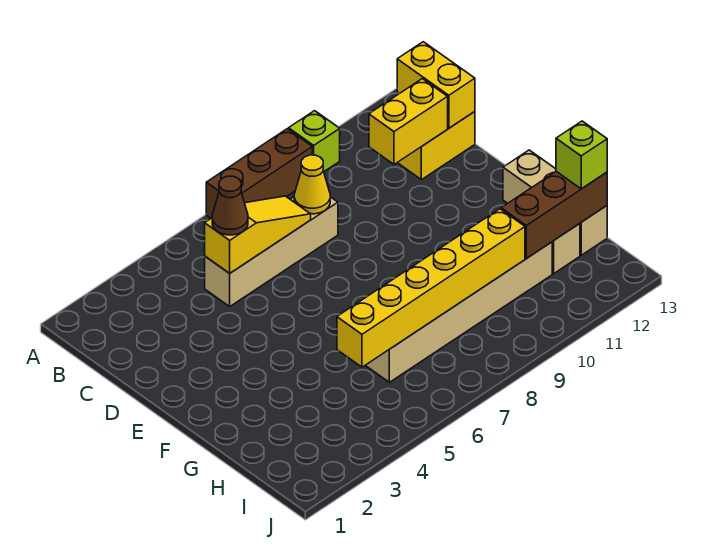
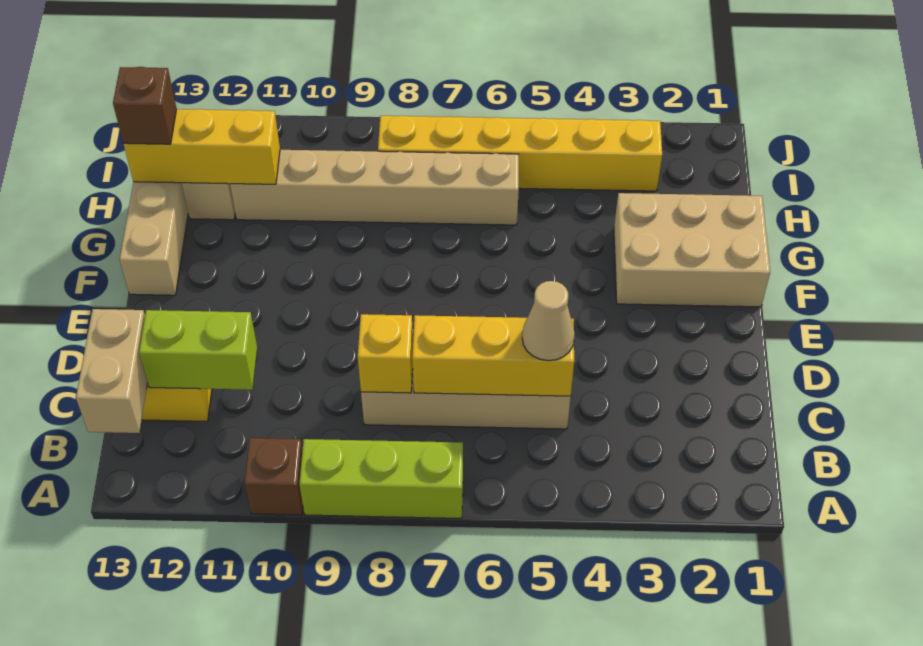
brown 1x3 brick [206,129,312,218] -> lime 1x3 brick [299,439,463,519]
lime 1x1 brick [289,111,340,171] -> brown 1x1 brick [245,438,303,515]
yellow 1x2 brick [397,42,475,128] -> tan 1x2 brick [76,309,148,433]
yellow 1x3 slope [205,196,311,273] -> yellow 1x3 brick [412,315,574,396]
brown 1x1 cone [212,176,248,235] -> tan 1x1 cone [522,281,575,361]
yellow 1x1 cone [294,155,330,214] -> yellow 1x1 brick [358,314,413,393]
yellow 1x2 brick [369,79,448,164] -> lime 1x2 brick [139,310,257,390]
none -> tan 2x3 brick [614,193,770,307]
yellow 1x6 brick [337,209,525,367] -> yellow 1x6 brick moved to [378,116,662,191]
brown 1x3 brick [501,171,607,258] -> yellow 1x3 brick [124,109,280,184]
lime 1x1 brick [556,121,607,189] -> brown 1x1 brick [113,67,177,144]

